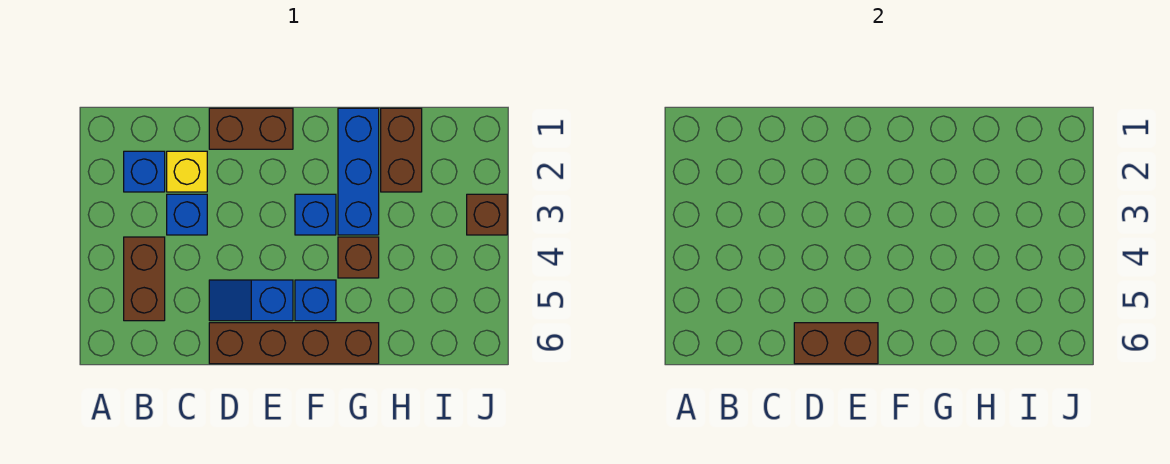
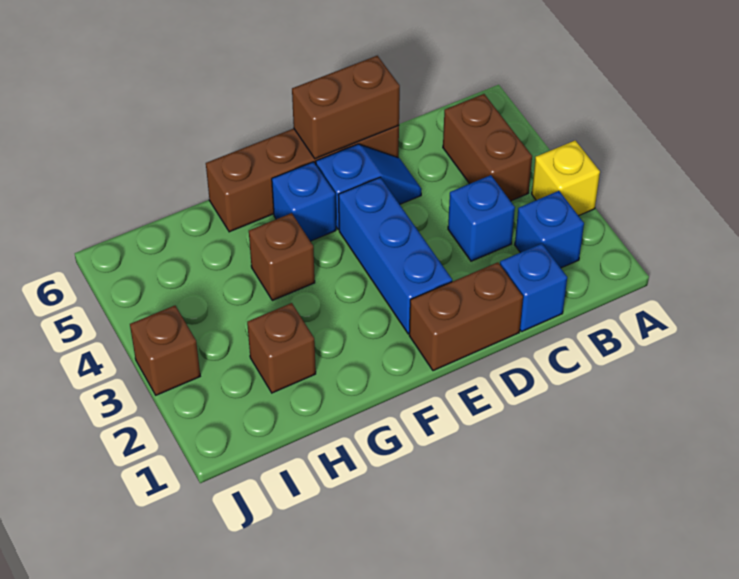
yellow 1x1 brick [167,151,207,192] -> yellow 1x1 brick moved to [532,141,600,216]
blue 1x1 brick [295,194,336,235] -> blue 1x1 brick moved to [500,244,567,332]
blue 1x3 brick [338,108,379,235] -> blue 1x3 brick moved to [338,178,452,334]
brown 1x2 brick [381,108,422,192] -> brown 1x1 brick [247,303,316,393]

